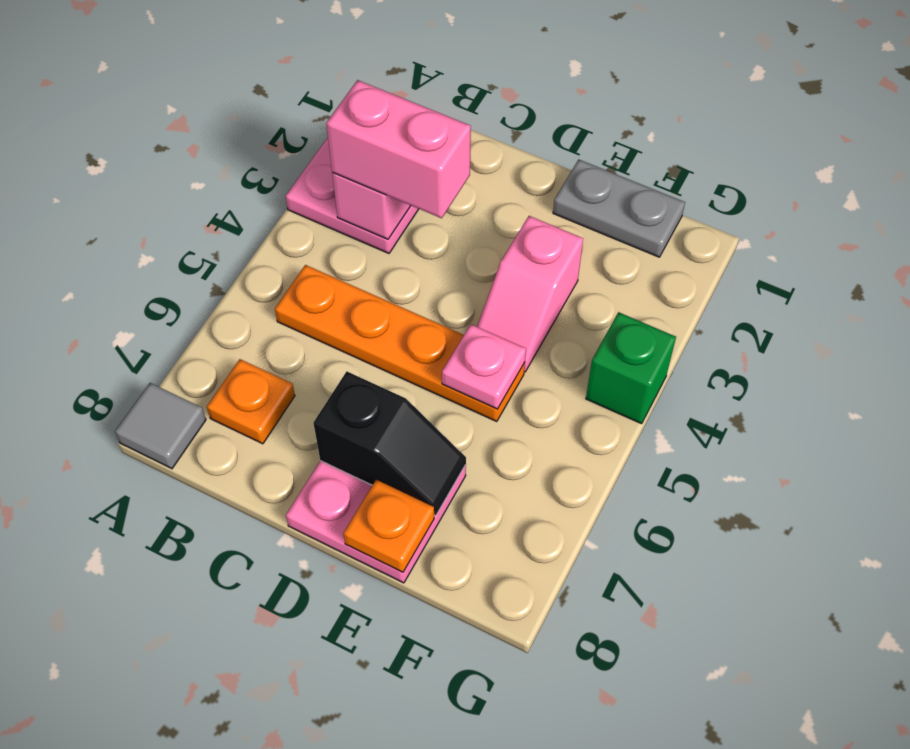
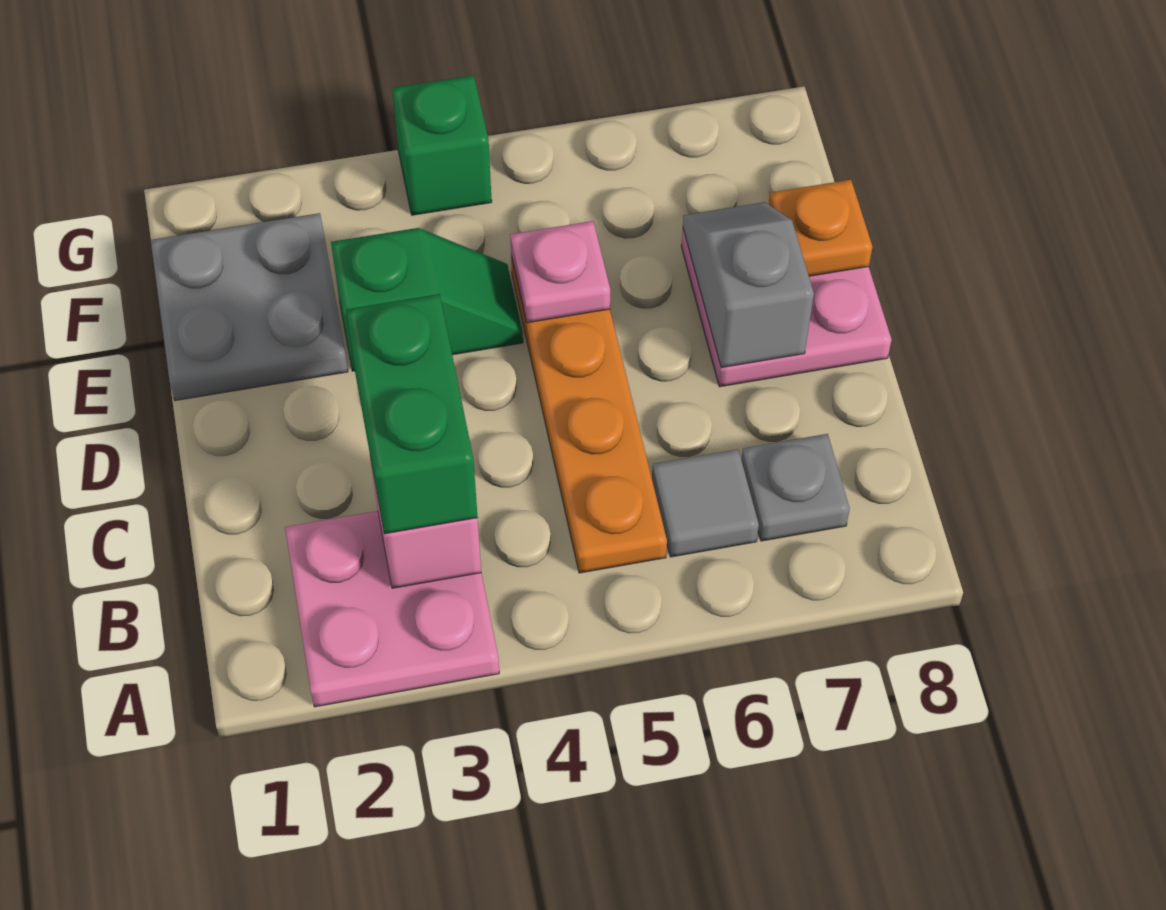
grey 1x1 tile [115,383,206,469] -> grey 1x1 tile moved to [652,449,759,557]
pink 1x2 brick [326,80,471,218] -> green 1x2 brick [346,294,478,534]
orange 1x1 plate [207,359,295,444] -> grey 1x1 plate [741,434,850,541]
black 1x2 slope [314,372,466,516] -> grey 1x2 slope [683,202,814,368]
grey 1x2 plate [553,160,685,257] -> grey 2x2 plate [151,213,348,401]
pink 1x2 slope [477,216,583,372] -> green 1x2 slope [331,228,523,371]

